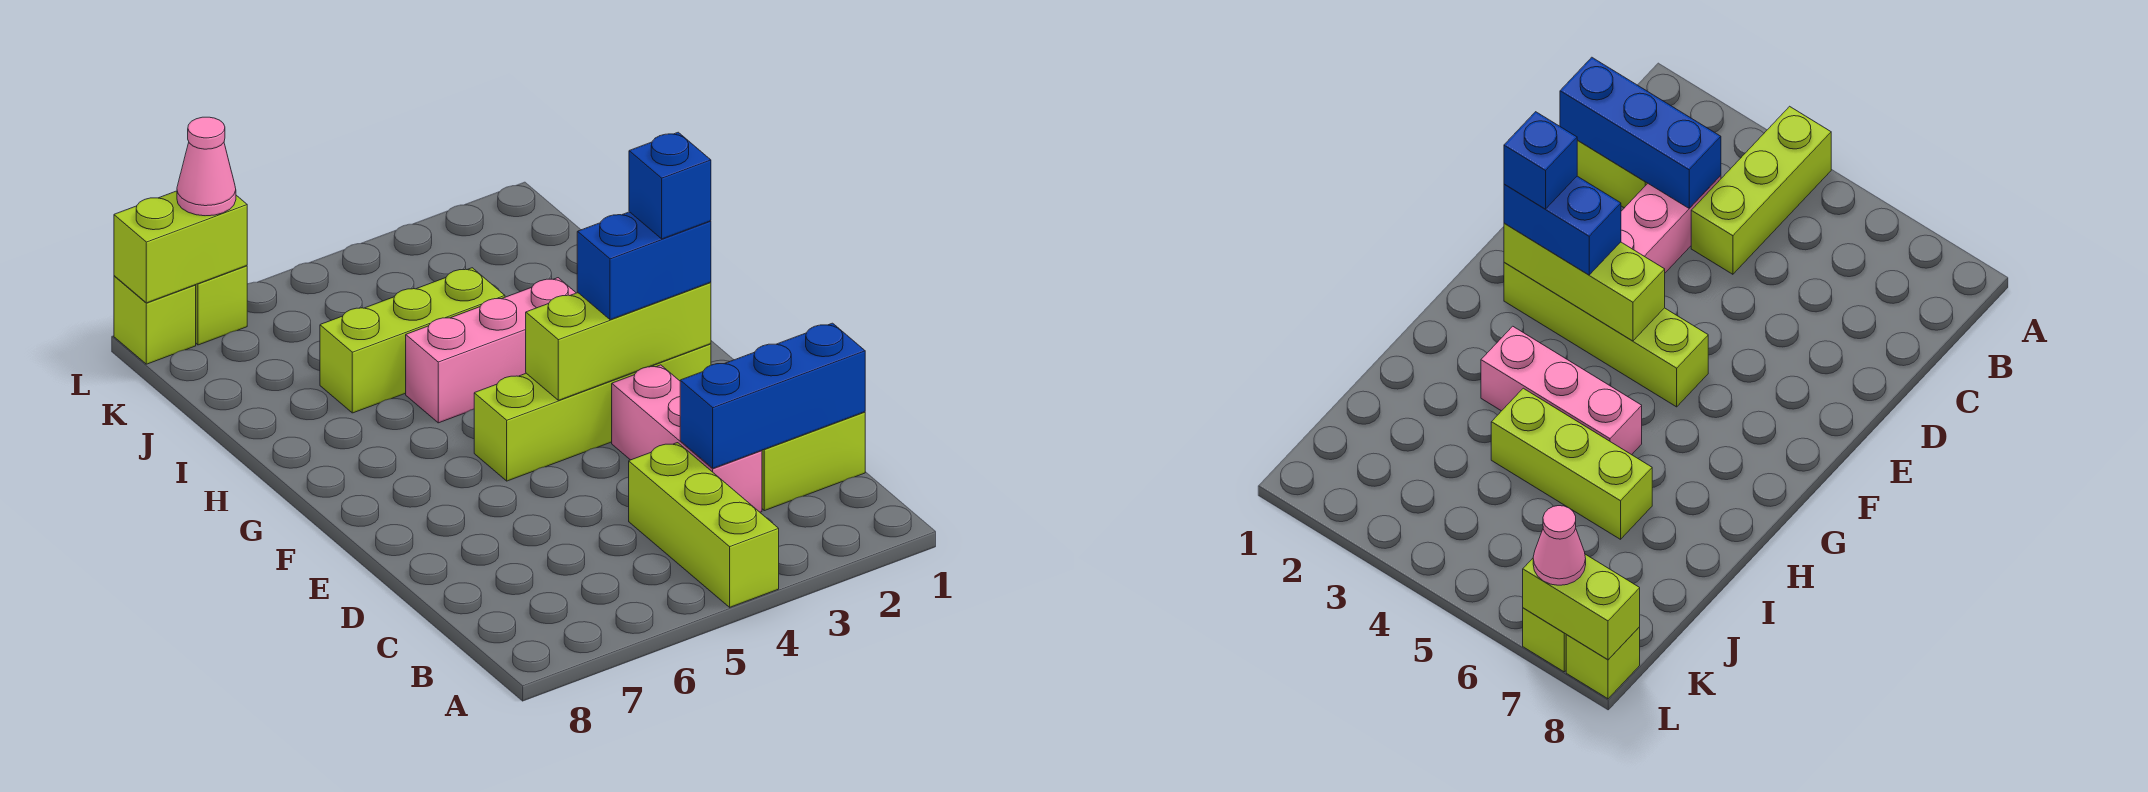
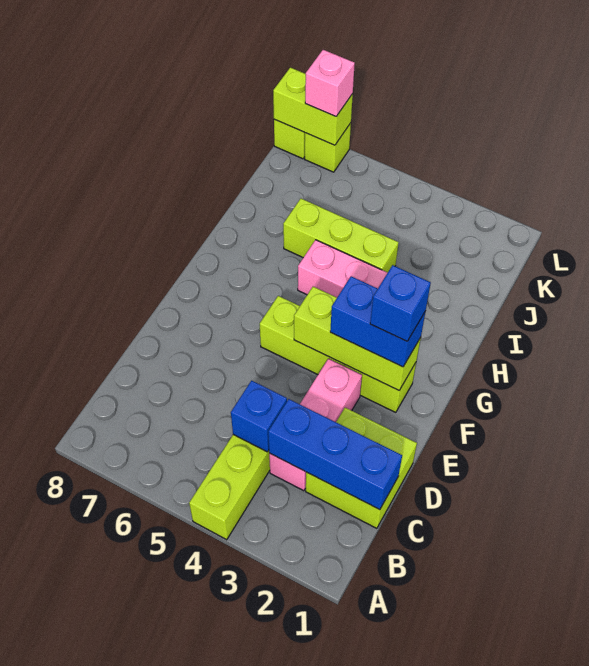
lime 1x2 brick [762,412,865,511] -> lime 2x2 brick [306,408,417,528]
none -> blue 1x1 brick [231,381,287,452]
pink 1x1 cone [177,117,236,216] -> pink 1x1 brick [305,50,355,116]

